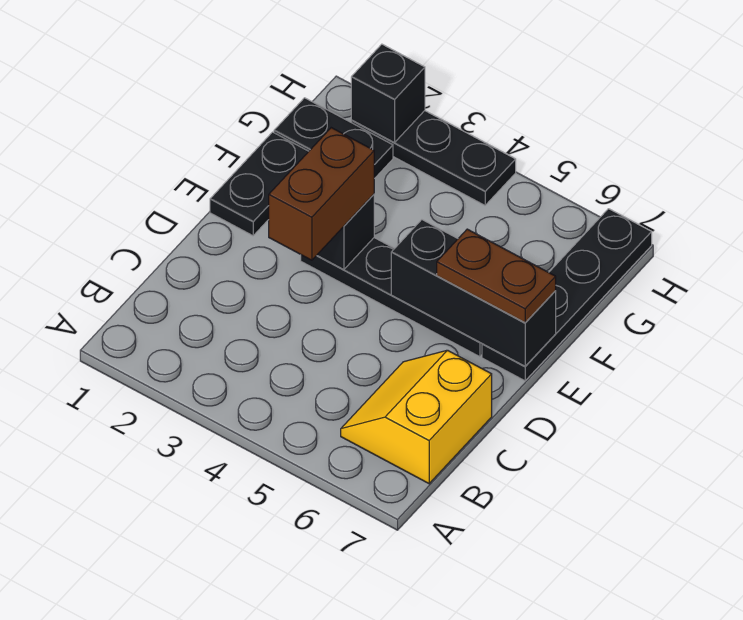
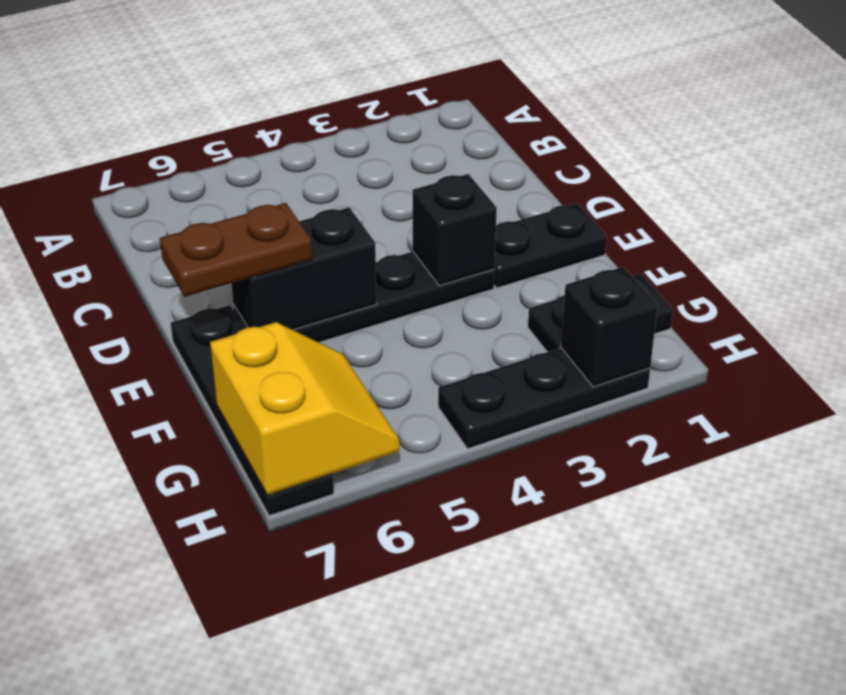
yellow 2x2 slope [341,350,492,484] -> yellow 2x2 slope moved to [210,322,400,495]
brown 1x2 brick [269,128,374,260] -> none
black 1x2 plate [210,132,309,236] -> black 1x2 plate turned to [494,203,607,288]
black 1x3 brick [391,220,556,366] -> black 1x2 brick [231,208,377,330]

